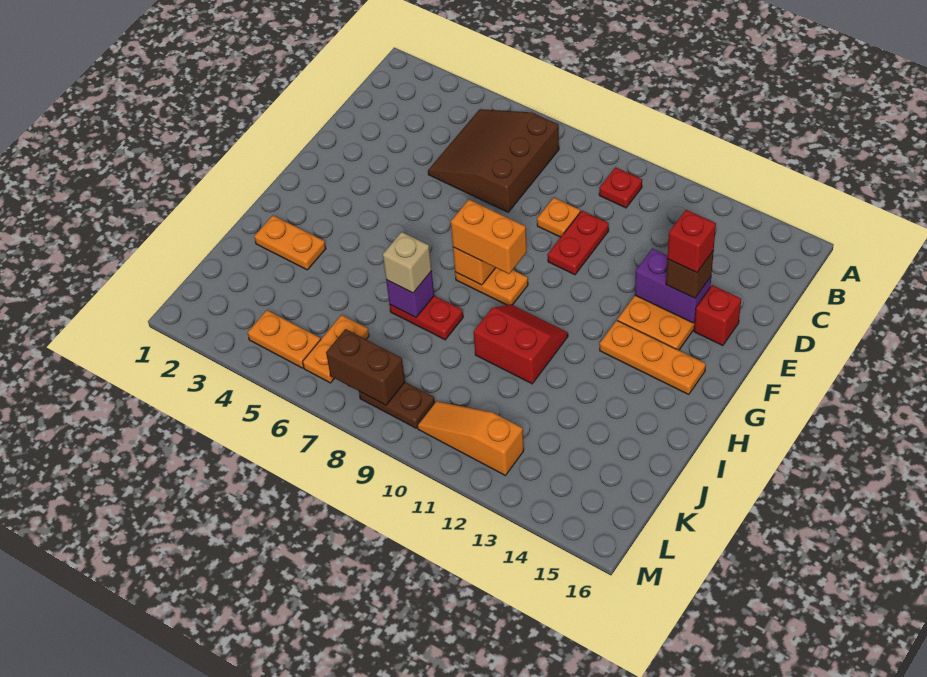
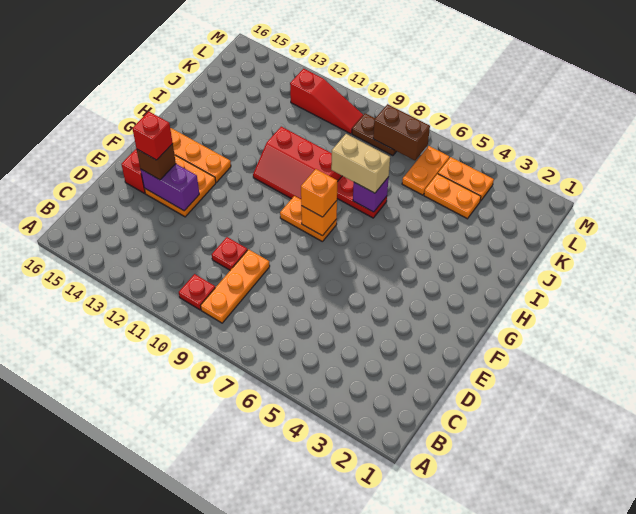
brown 3x3 slope [428,109,559,212] -> none
orange 1x1 plate [537,198,580,237] -> orange 1x3 plate [201,249,270,323]
red 1x2 plate [548,211,609,275] -> red 1x1 plate [212,237,247,270]
orange 1x2 brick [451,200,527,274] -> orange 1x1 brick [301,169,337,217]
red 2x2 slope [474,305,568,384] -> red 2x3 slope [253,127,342,199]
orange 1x2 plate [254,216,326,270] -> orange 1x2 plate moved to [424,174,481,219]
tan 1x1 brick [383,232,432,293] -> tan 1x2 brick [331,134,390,193]
orange 1x3 slope [417,401,524,476] -> red 1x3 slope [290,69,363,134]

